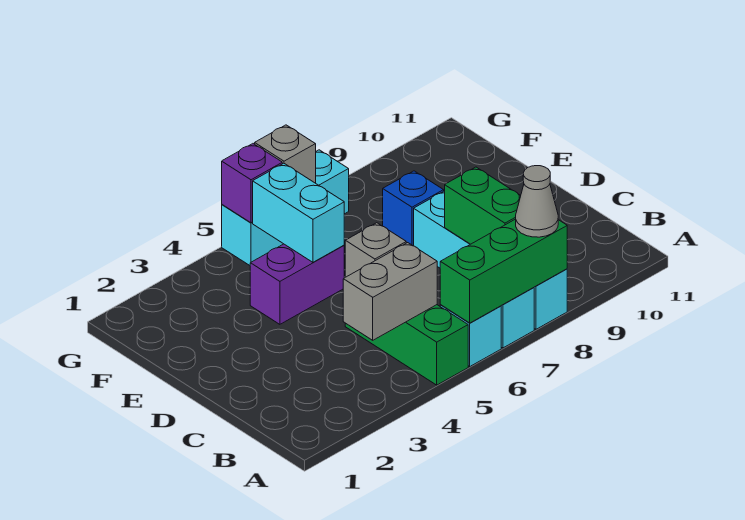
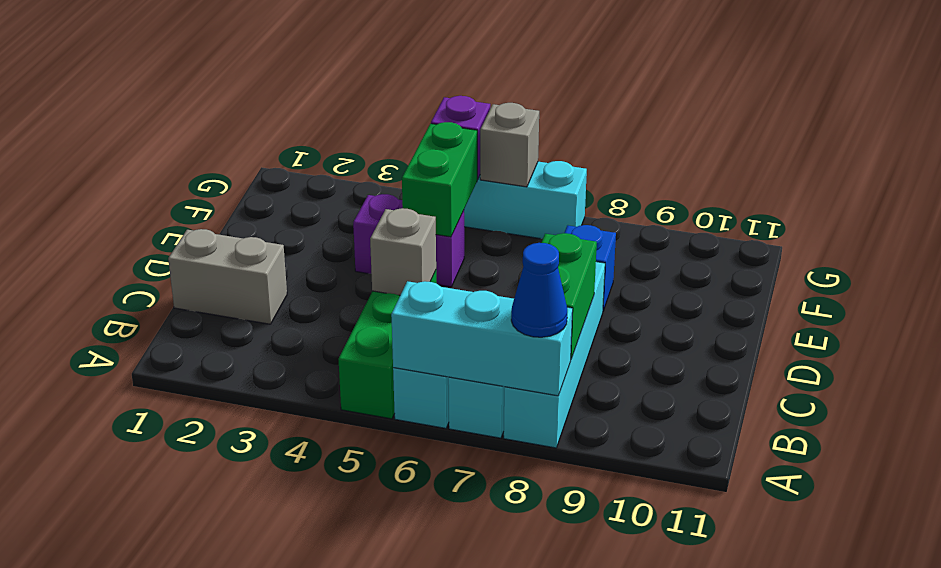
green 1x3 brick [440,219,567,323] -> cyan 1x3 brick [391,281,573,396]
grey 1x1 cone [516,166,558,237] -> blue 1x1 cone [511,243,567,337]
grey 1x2 brick [343,243,437,340] -> grey 1x2 brick moved to [168,229,287,324]
cyan 1x2 brick [253,163,344,262] -> green 1x2 brick [402,122,477,237]

